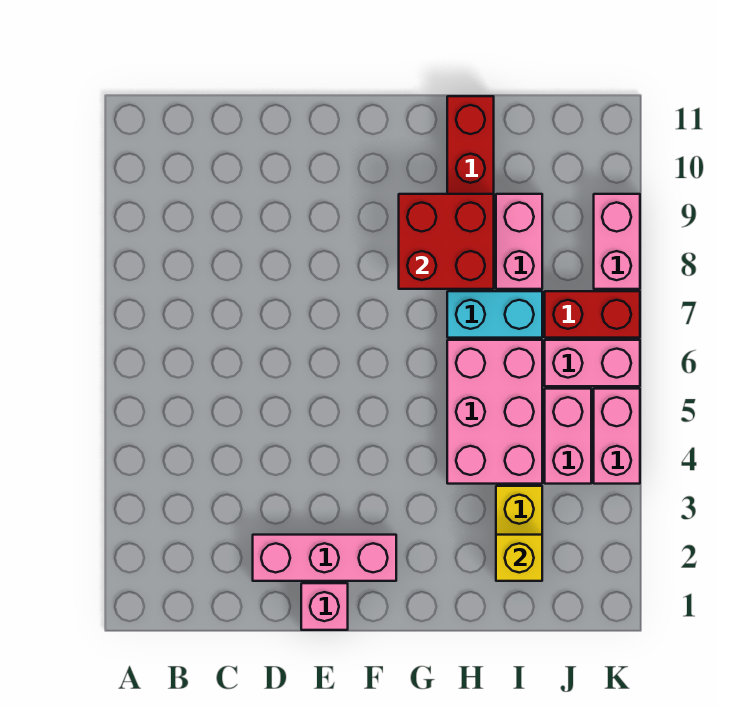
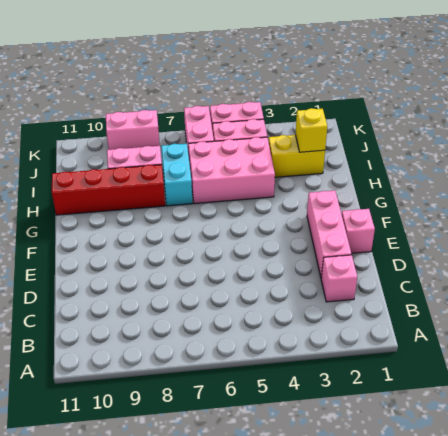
none -> pink 1x1 brick [321,255,357,302]
red 2x2 brick [399,194,494,289] -> none
red 1x2 brick [545,291,640,338] -> none

